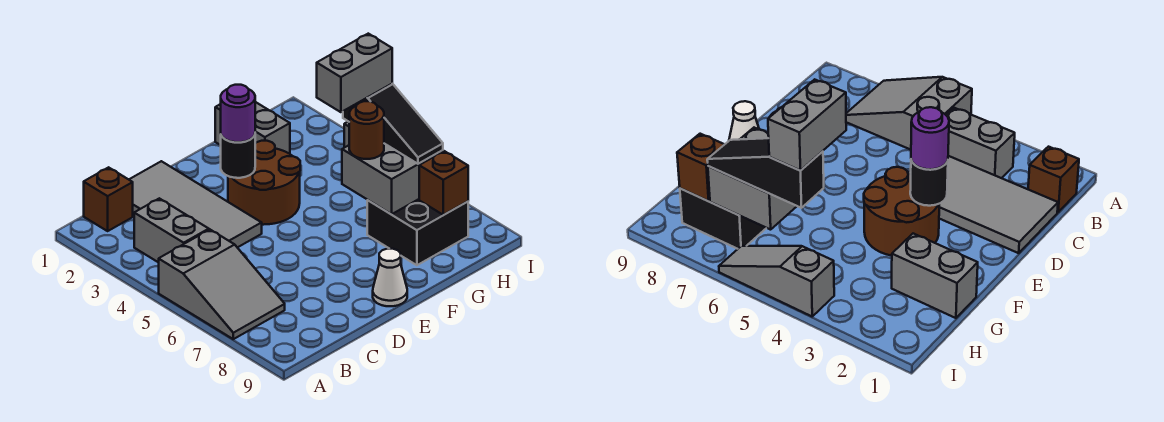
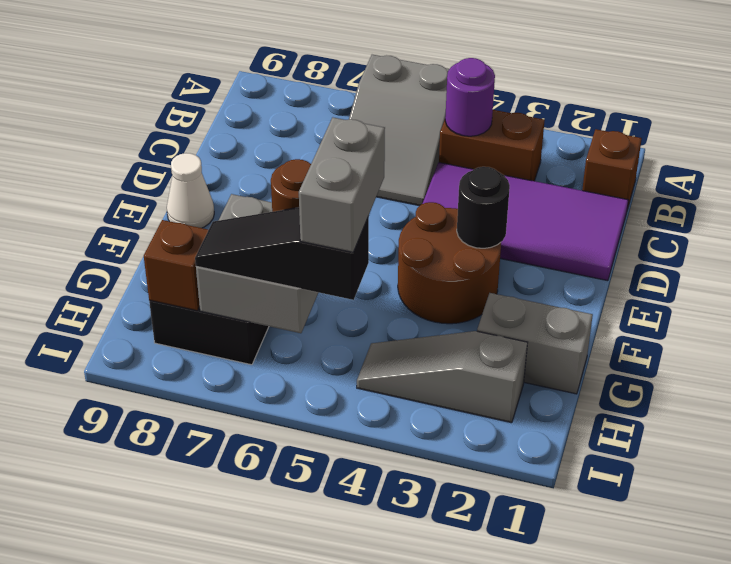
grey 2x3 slope [159,230,285,339] -> grey 2x3 slope turned to [349,55,449,206]
grey 1x2 brick [134,198,209,263] -> brown 1x2 brick [439,110,545,181]
grey 2x4 tile [129,161,262,248] -> purple 2x4 tile [423,163,628,281]
purple 1x1 round brick [221,85,255,142] -> purple 1x1 round brick moved to [445,58,495,136]
grey 1x3 slope [719,246,834,316] -> grey 1x3 slope moved to [357,331,528,423]

